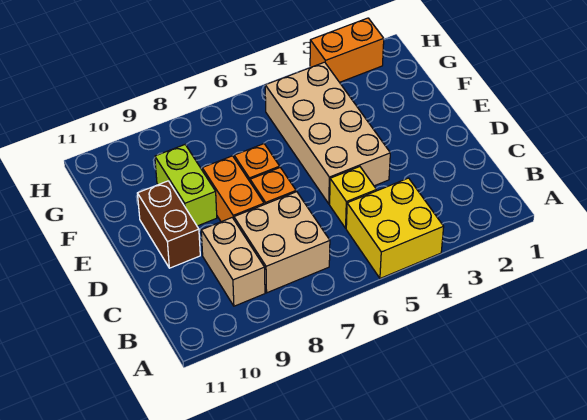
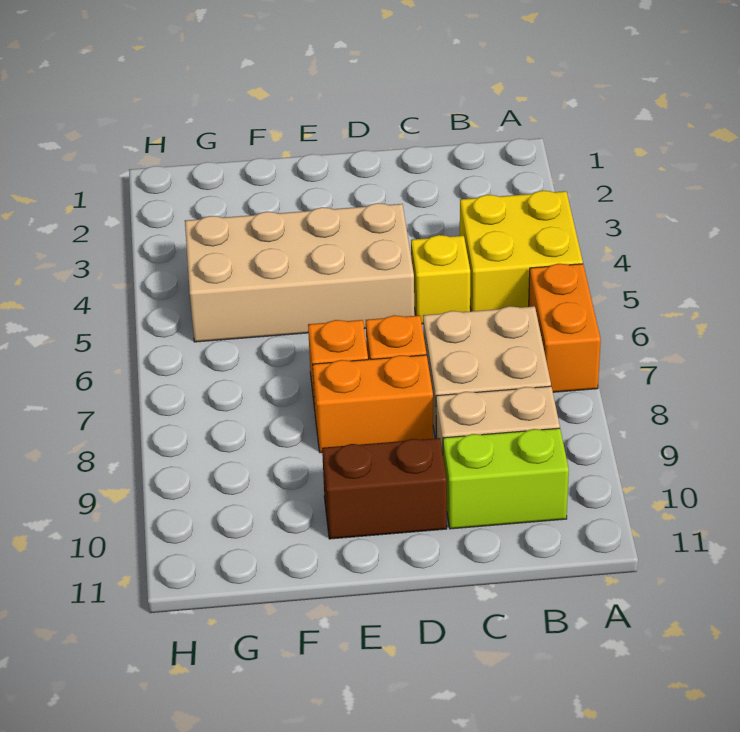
lime 1x2 brick [155,145,217,226] -> lime 1x2 brick moved to [443,428,569,529]
orange 1x2 brick [310,18,384,82] -> orange 1x2 brick moved to [529,264,601,392]

